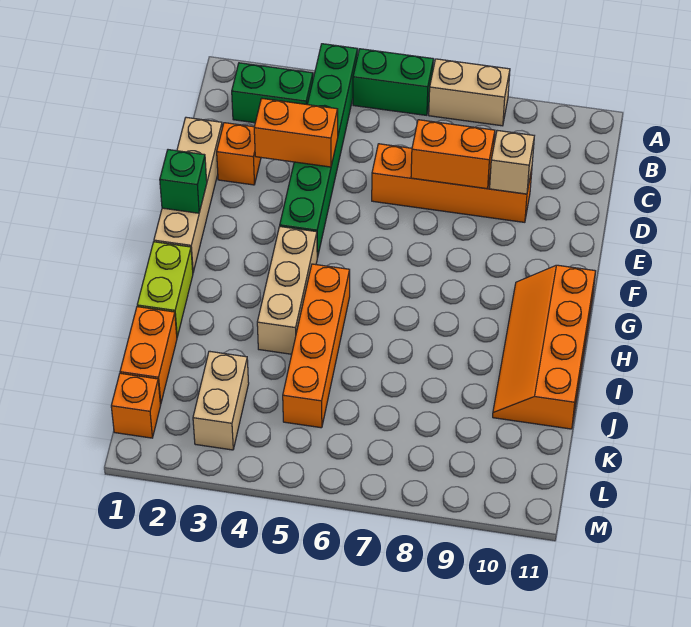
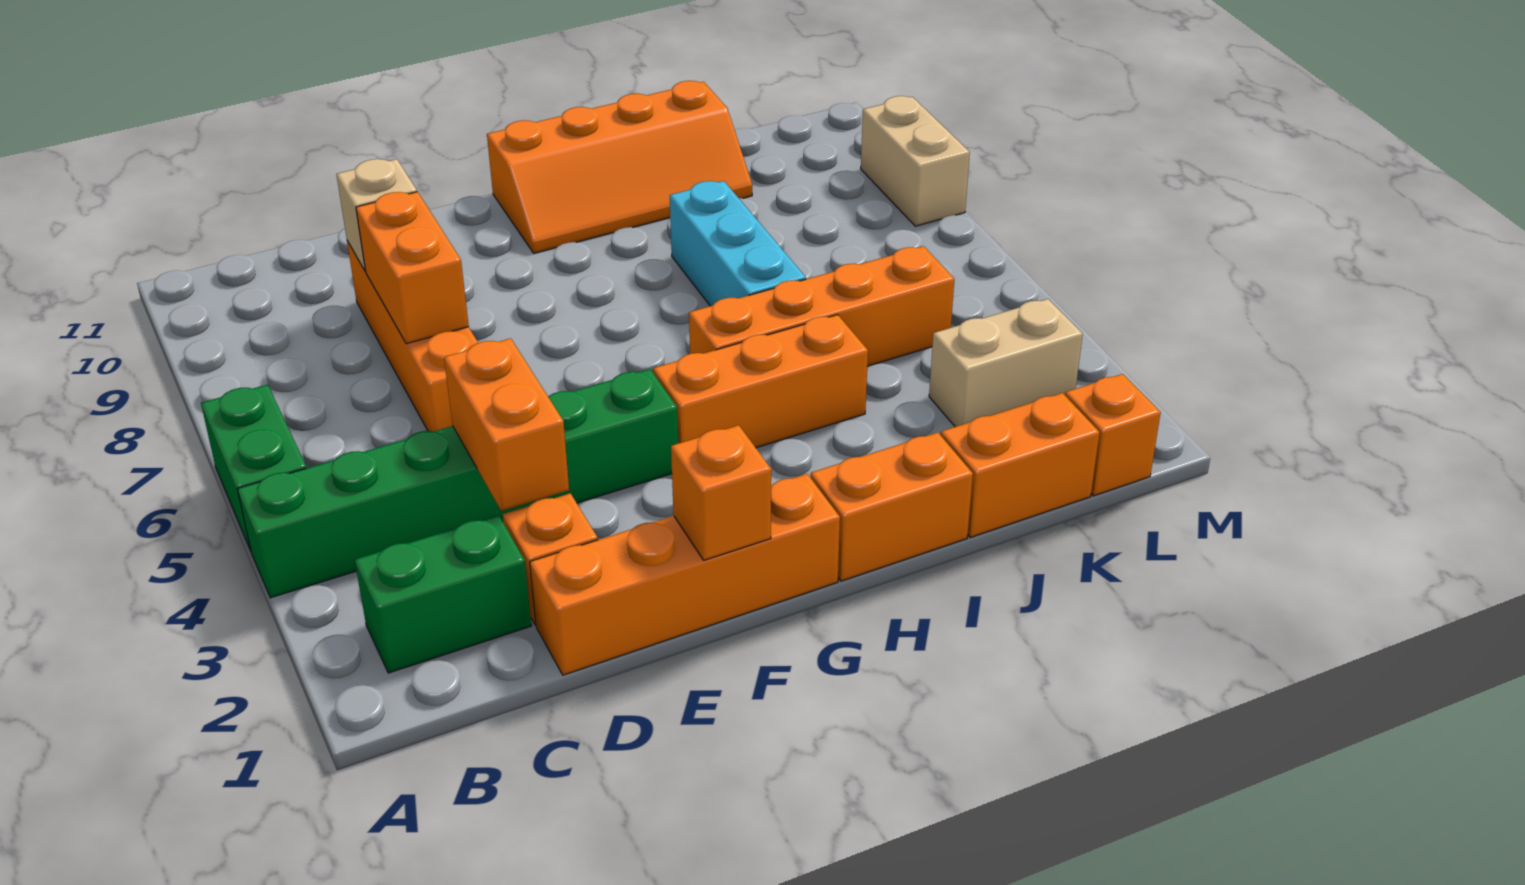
tan 1x2 brick [429,59,510,126] -> tan 1x2 brick moved to [861,96,970,226]
green 1x2 brick [232,63,313,123] -> green 1x2 brick turned to [355,515,531,673]
tan 1x4 brick [154,117,222,272] -> orange 1x4 brick [530,474,840,675]
green 1x1 brick [160,150,207,213] -> orange 1x1 brick [671,425,771,560]
tan 1x3 brick [257,226,317,354] -> orange 1x3 brick [653,315,868,448]
lime 1x2 brick [137,242,193,337] -> orange 1x2 brick [810,432,973,581]
none -> cyan 1x3 brick [670,181,806,306]

